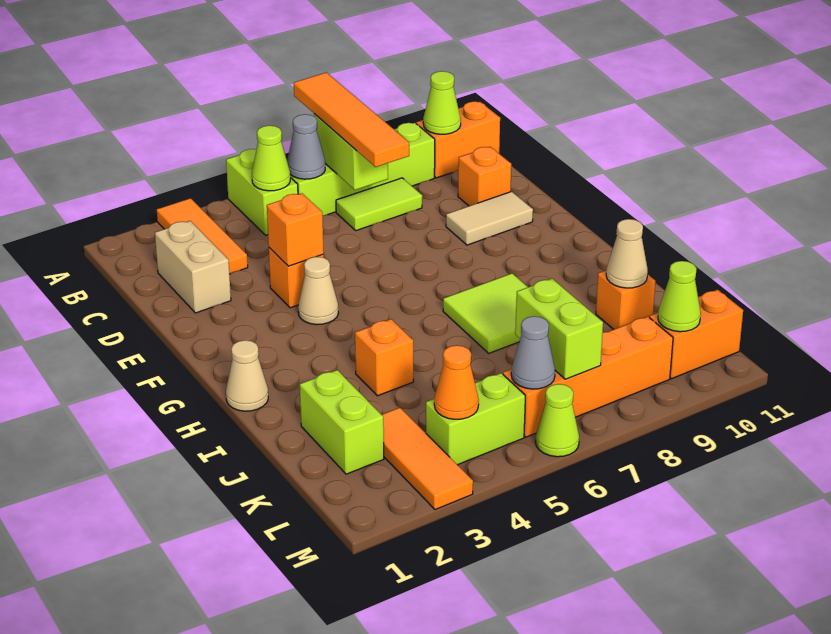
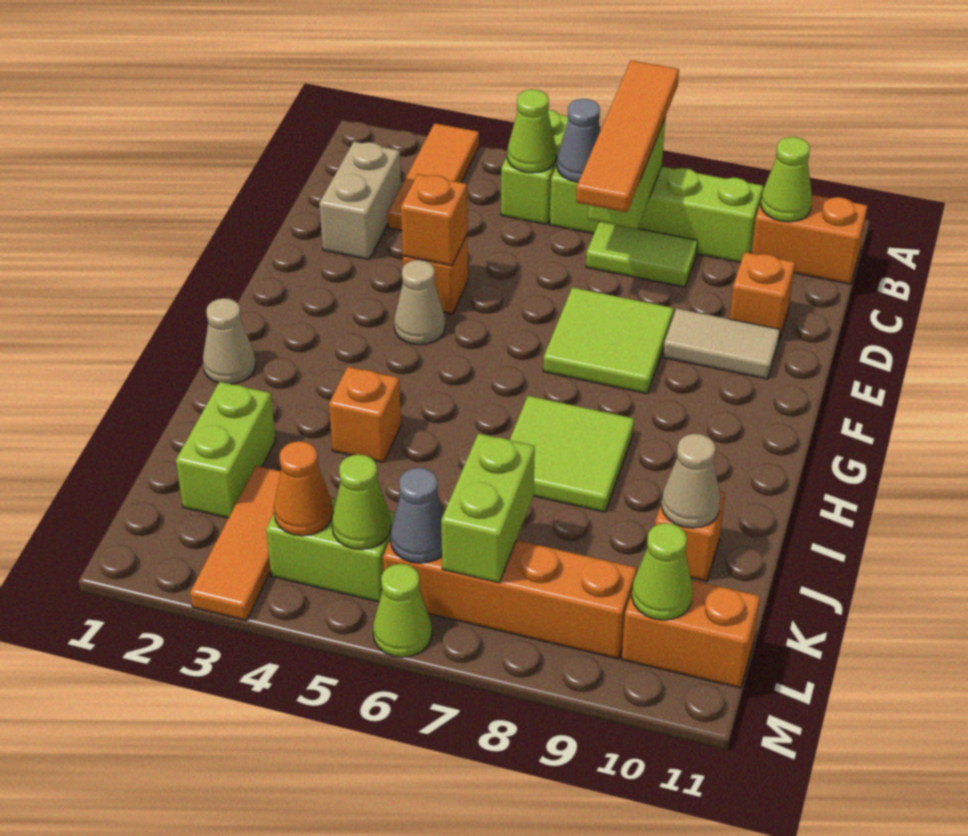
none -> lime 2x2 tile [543,287,674,394]
none -> lime 1x1 cone [332,454,391,549]

